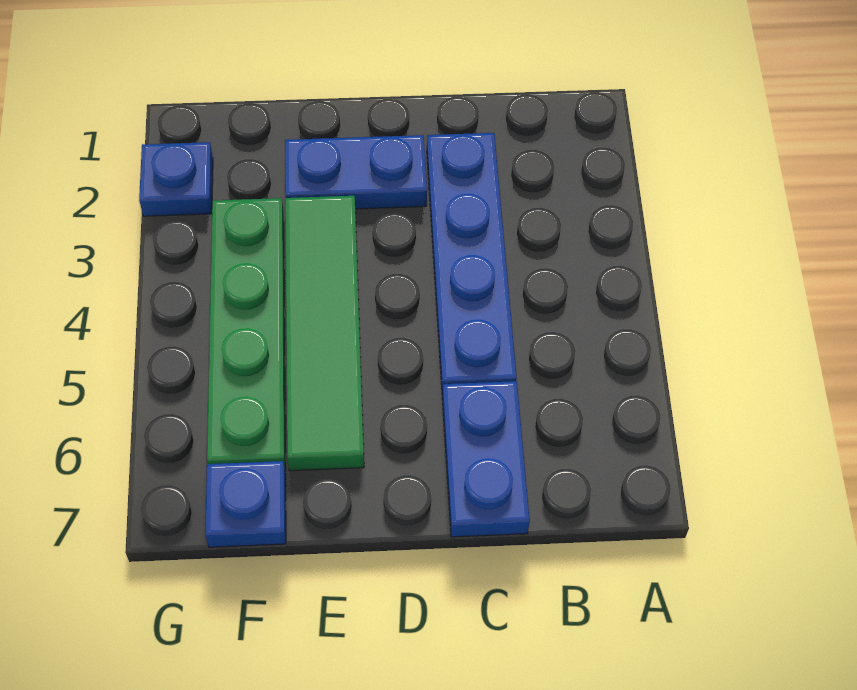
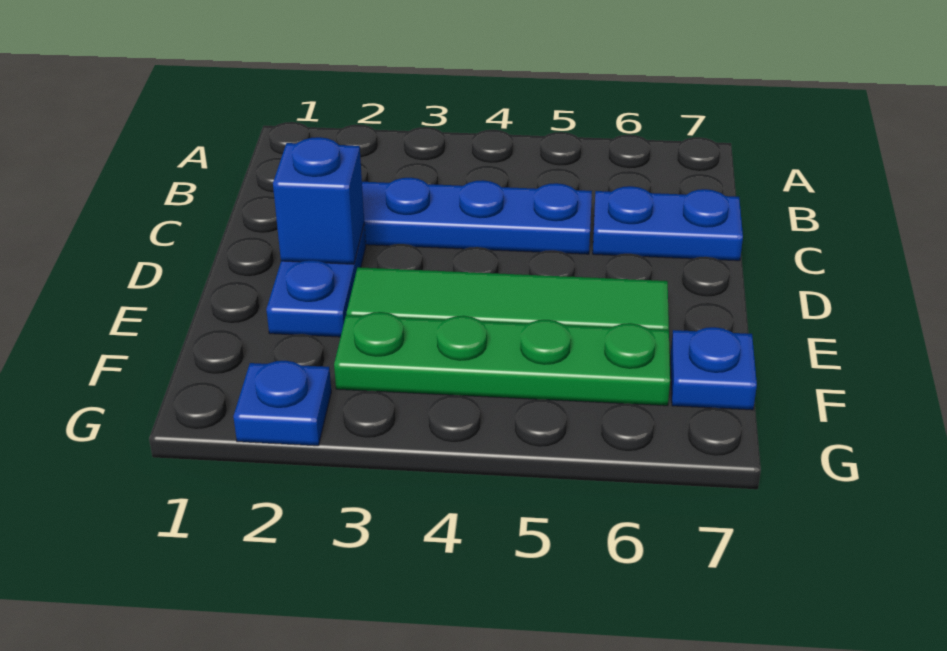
none -> blue 1x1 brick [273,137,364,264]

